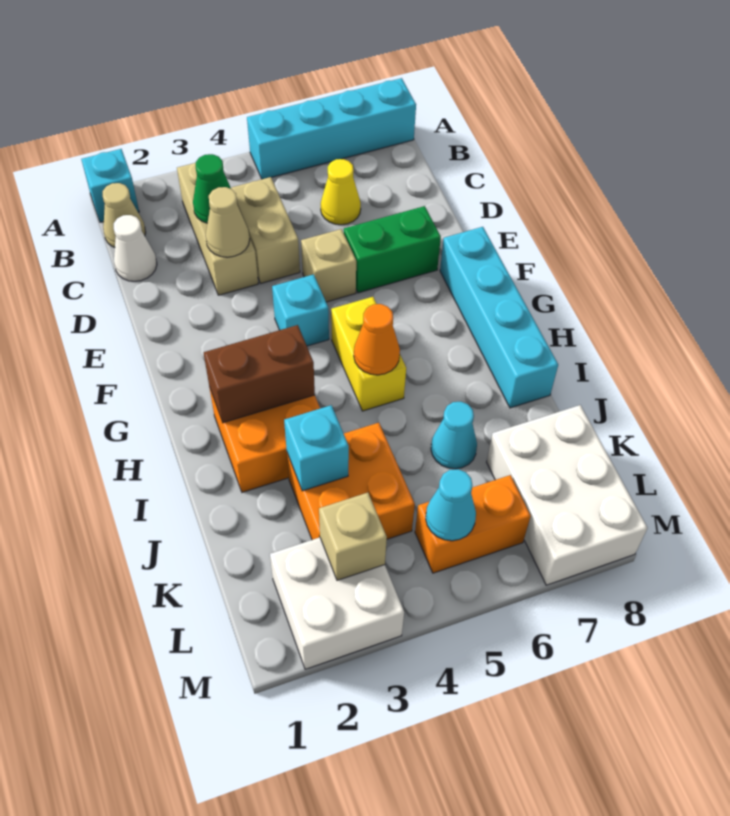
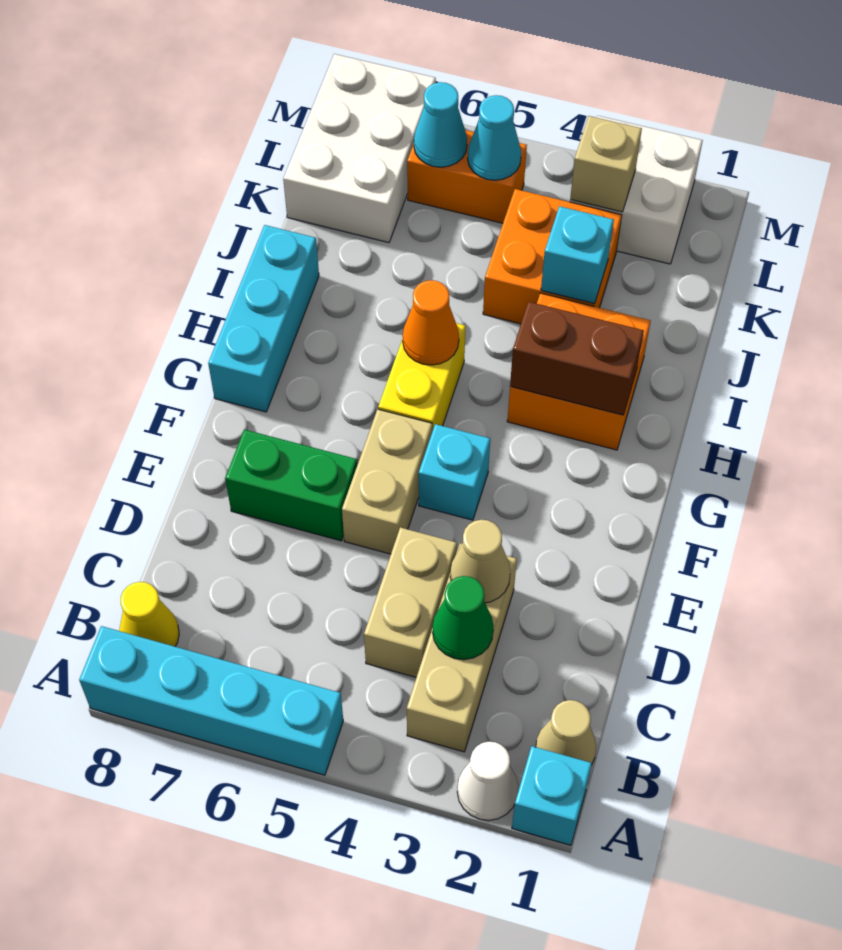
white 1x1 cone [114,215,157,281] -> white 1x1 cone moved to [457,742,518,820]
yellow 1x1 cone [321,159,361,225] -> yellow 1x1 cone moved to [119,582,179,646]
tan 1x1 brick [301,229,356,302] -> tan 1x2 brick [342,409,432,554]
cyan 1x4 brick [440,227,558,408] -> cyan 1x3 brick [208,225,319,412]
cyan 1x1 cone [431,402,477,469] -> cyan 1x1 cone moved to [414,82,467,167]

